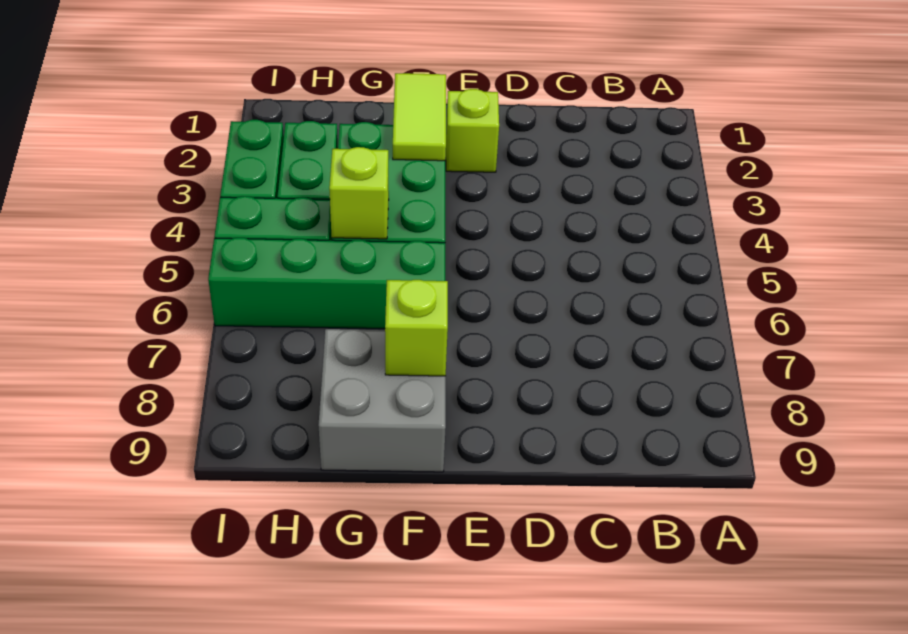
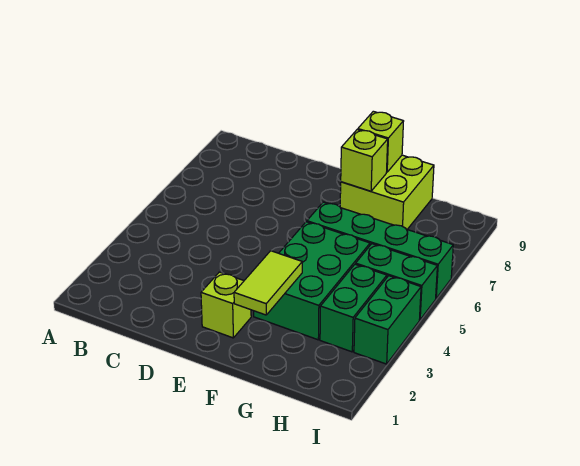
grey 2x2 brick [318,329,446,472] -> lime 2x2 brick [340,155,434,229]
lime 1x1 brick [329,147,389,239] -> lime 1x1 brick moved to [358,111,404,172]

